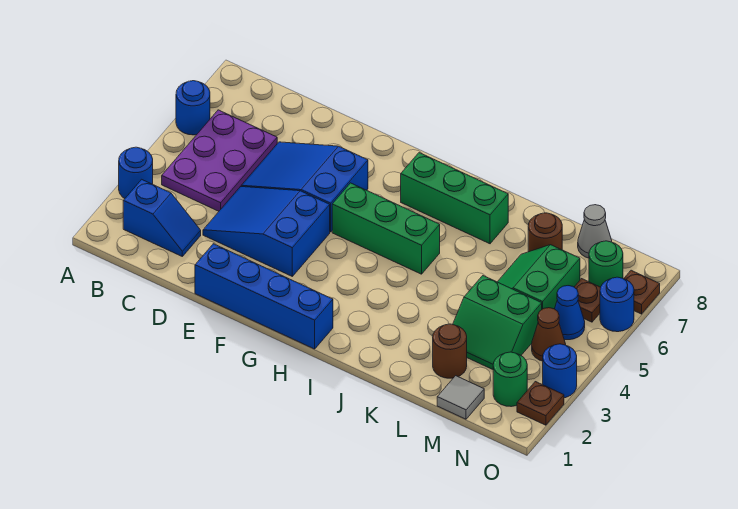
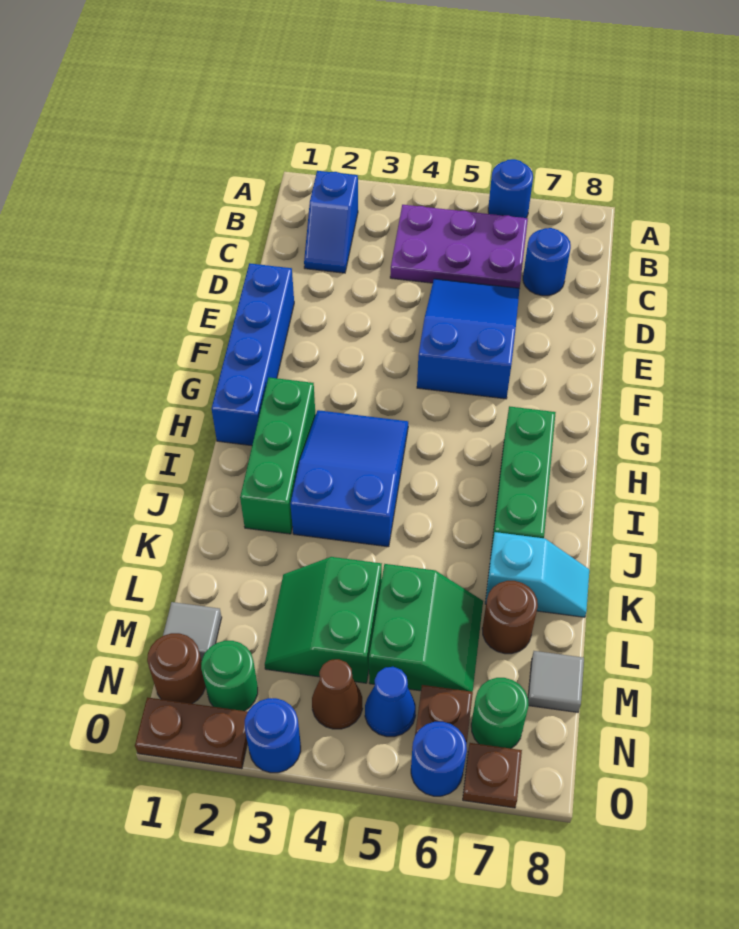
blue 1x1 round brick [119,147,153,198] -> blue 1x1 round brick moved to [523,228,571,296]
blue 2x3 slope [203,187,330,276] -> blue 2x3 slope moved to [290,410,408,547]
green 1x3 brick [332,183,440,274] -> green 1x3 brick moved to [240,378,316,534]
none -> cyan 1x2 slope [485,532,589,617]
brown 1x1 round brick [433,324,467,378] -> brown 1x1 round brick moved to [147,633,206,704]
green 2x2 slope [498,245,580,309] -> green 2x2 slope turned to [369,564,483,692]
grey 1x1 cone [578,205,612,258] -> grey 1x1 tile [528,651,584,712]
brown 1x1 plate [517,382,564,425] -> brown 1x2 plate [135,697,248,769]

